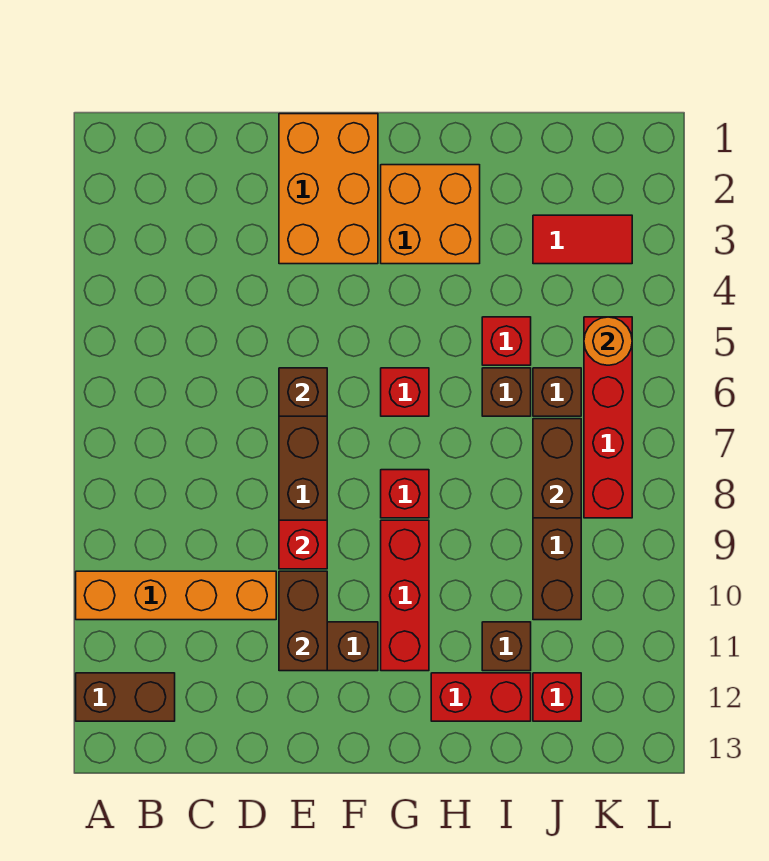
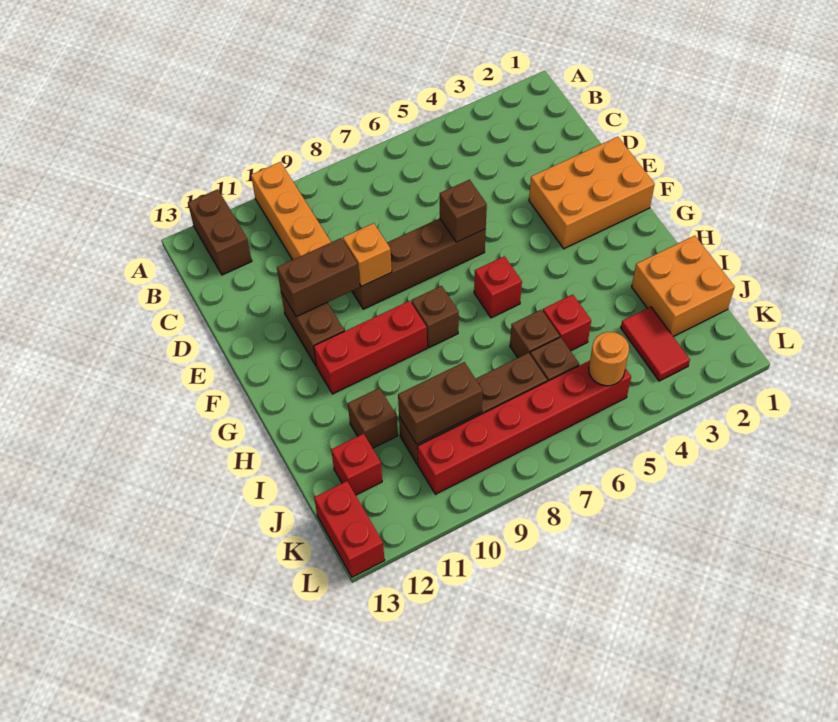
red 1x1 brick [279,520,327,569] -> orange 1x1 brick [343,223,392,286]
orange 2x2 brick [381,165,480,264] -> orange 2x2 brick moved to [632,236,735,337]
red 1x1 brick [381,470,429,518] -> brown 1x1 brick [411,286,459,348]
red 1x2 brick [431,673,531,721] -> red 1x2 brick moved to [314,481,385,577]
brown 1x2 brick [533,419,581,518] -> brown 1x2 brick moved to [398,362,483,444]
red 1x4 brick [584,317,632,518] -> red 1x6 brick [417,361,631,494]

